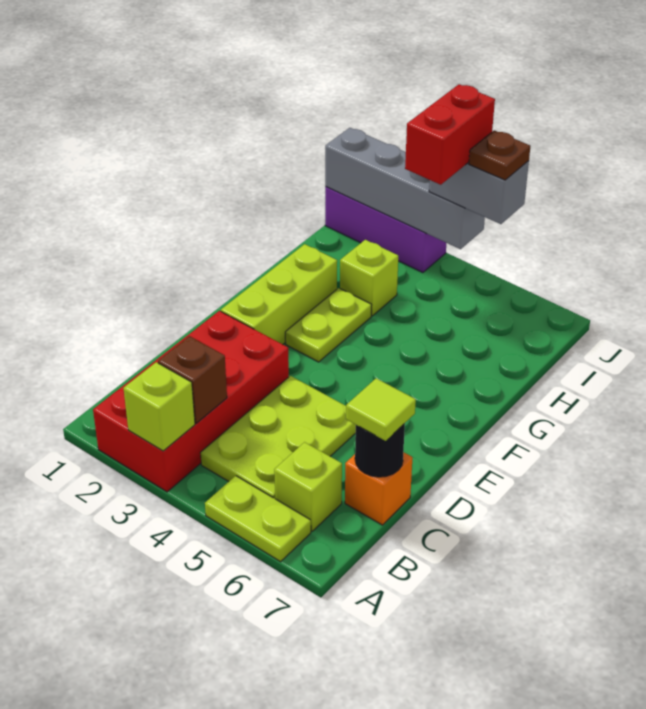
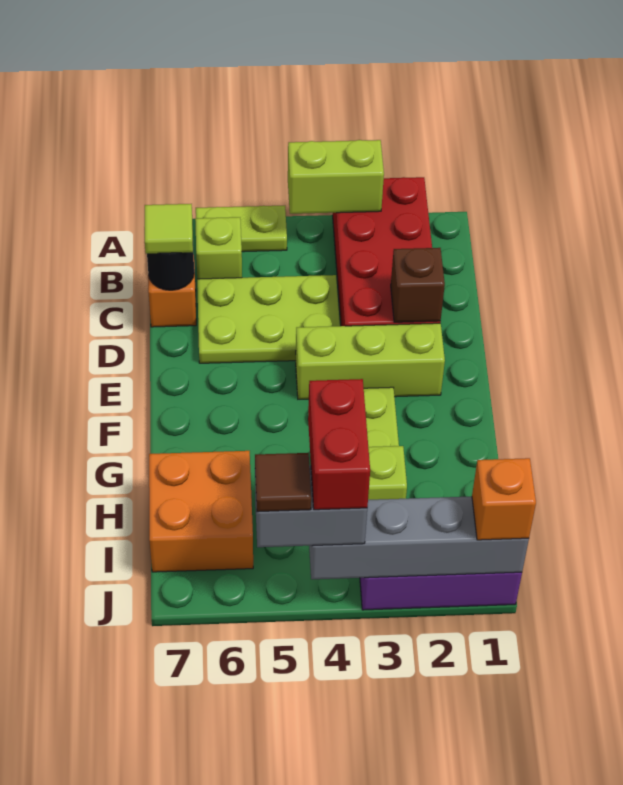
lime 1x1 brick [124,362,195,451] -> lime 1x2 brick [288,140,384,214]
brown 1x1 brick [158,336,227,423] -> brown 1x1 brick moved to [391,248,445,322]
lime 2x3 plate [200,376,356,499] -> lime 2x3 plate turned to [197,275,340,363]
lime 1x3 brick [221,244,337,344] -> lime 1x3 brick turned to [296,323,445,399]
none -> orange 2x2 brick [149,451,253,572]
none -> orange 1x1 brick [472,458,536,540]
brown 1x1 plate [469,130,530,180] -> brown 1x1 tile [255,453,311,512]

